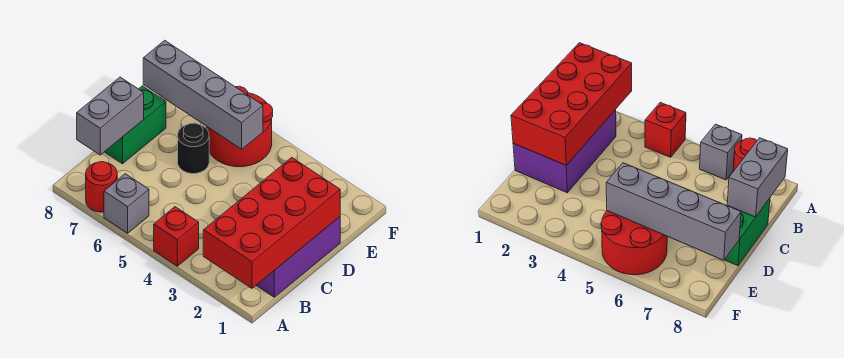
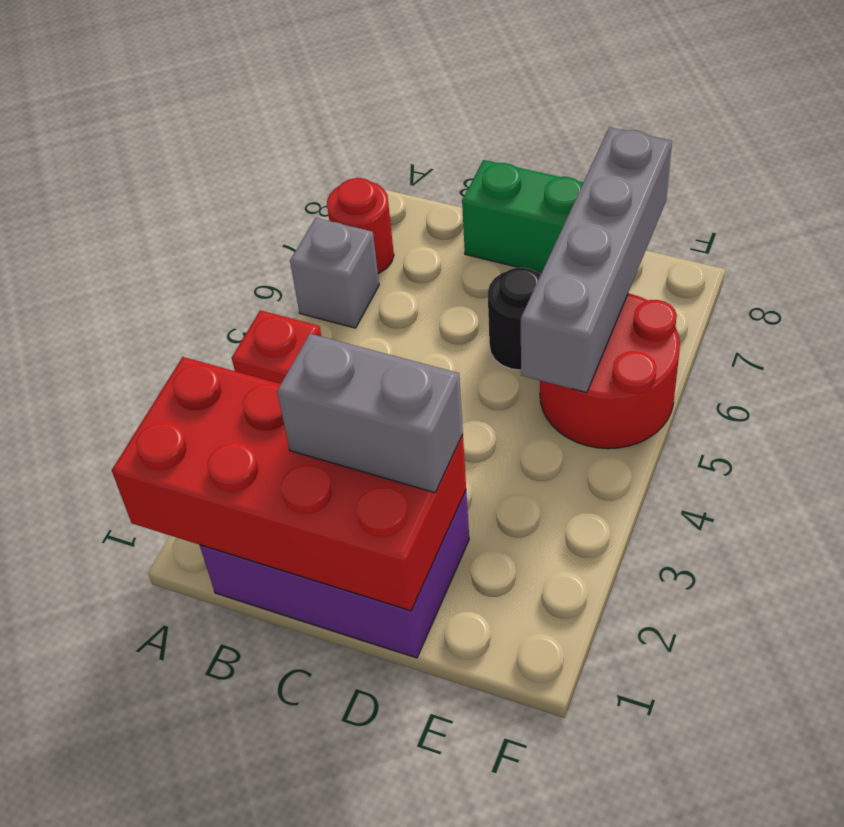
grey 1x2 brick [77,77,144,155] -> grey 1x2 brick moved to [277,334,463,493]

